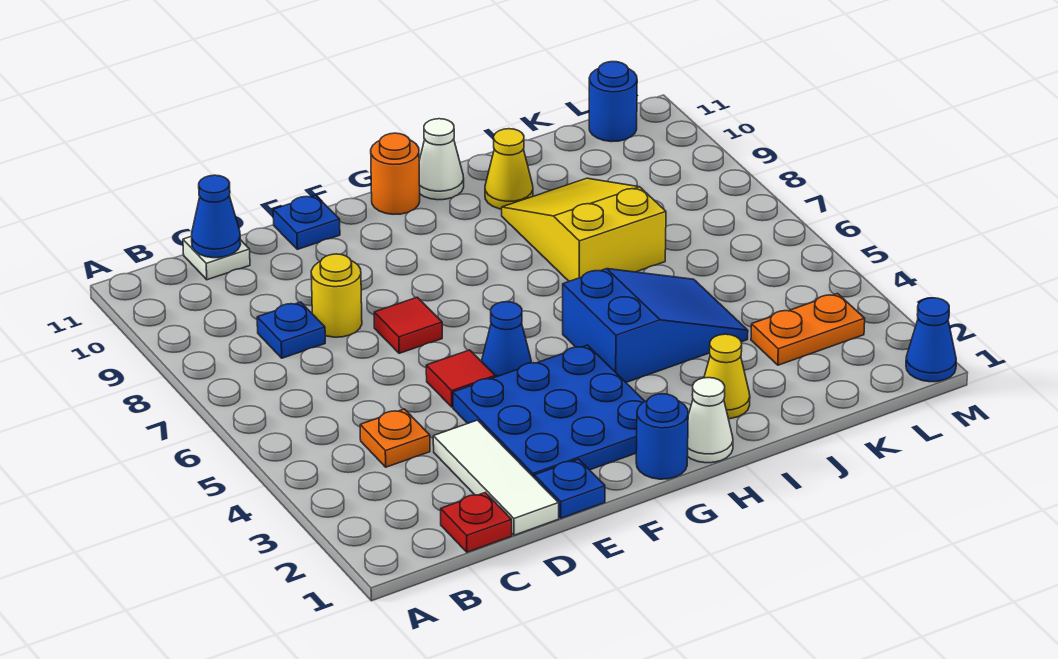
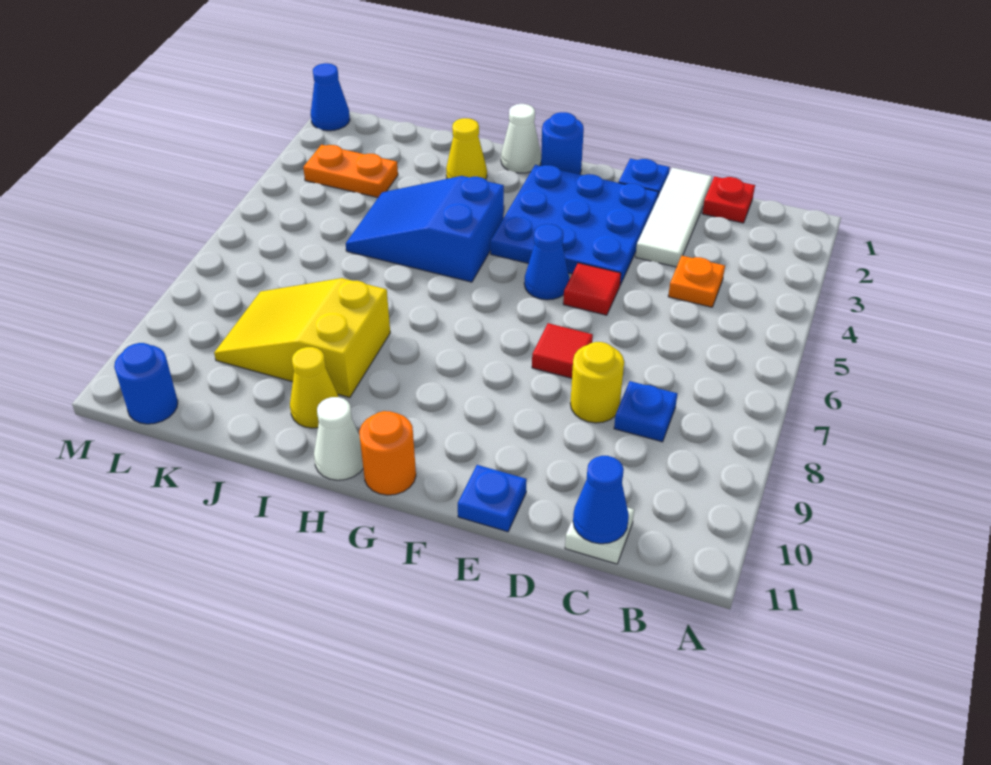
yellow 2x3 slope [502,178,666,281] -> yellow 2x3 slope turned to [214,278,390,398]

